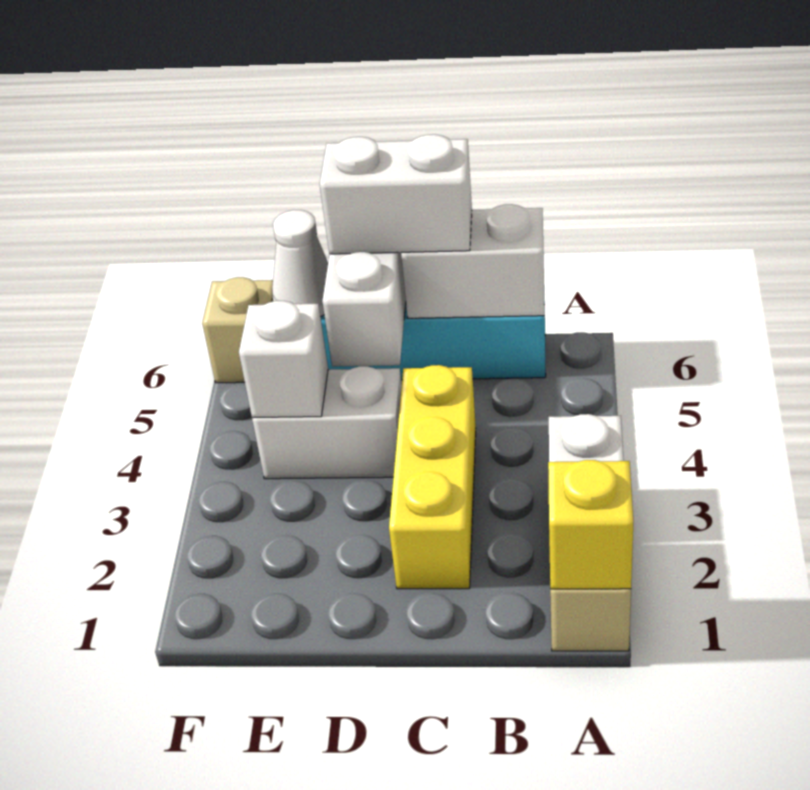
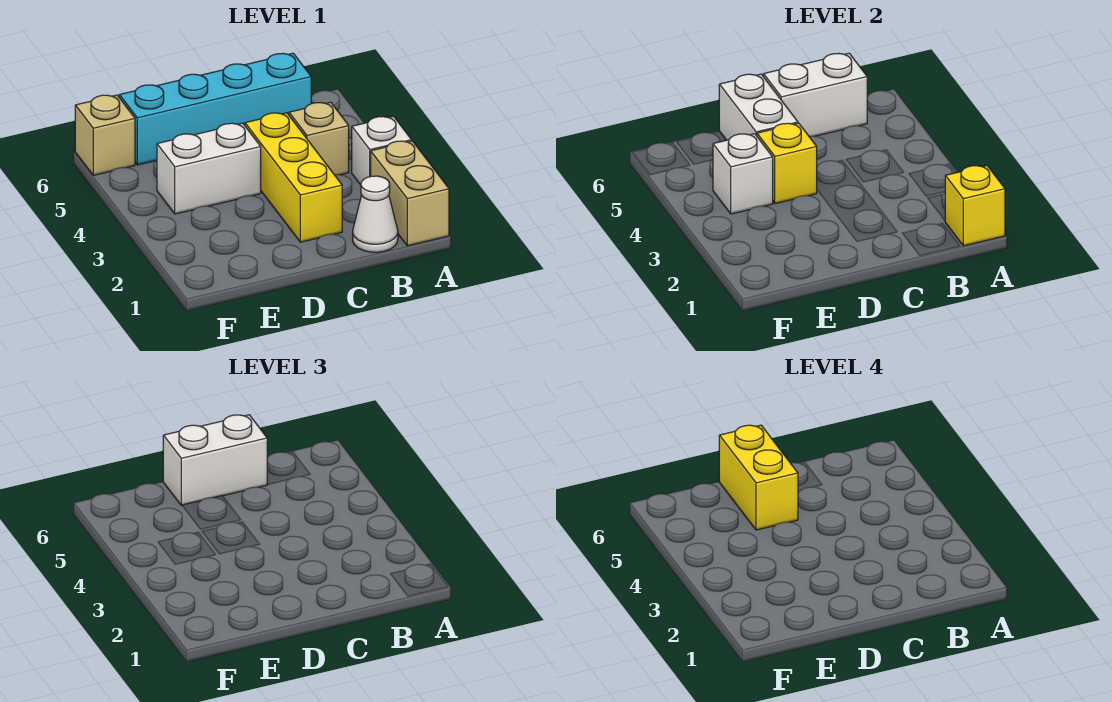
none -> tan 1x1 brick [289,102,349,175]
none -> yellow 1x1 brick [757,123,817,204]
none -> yellow 1x2 brick [719,425,798,530]
white 1x1 cone [272,210,328,317] -> white 1x1 cone moved to [353,176,398,252]

